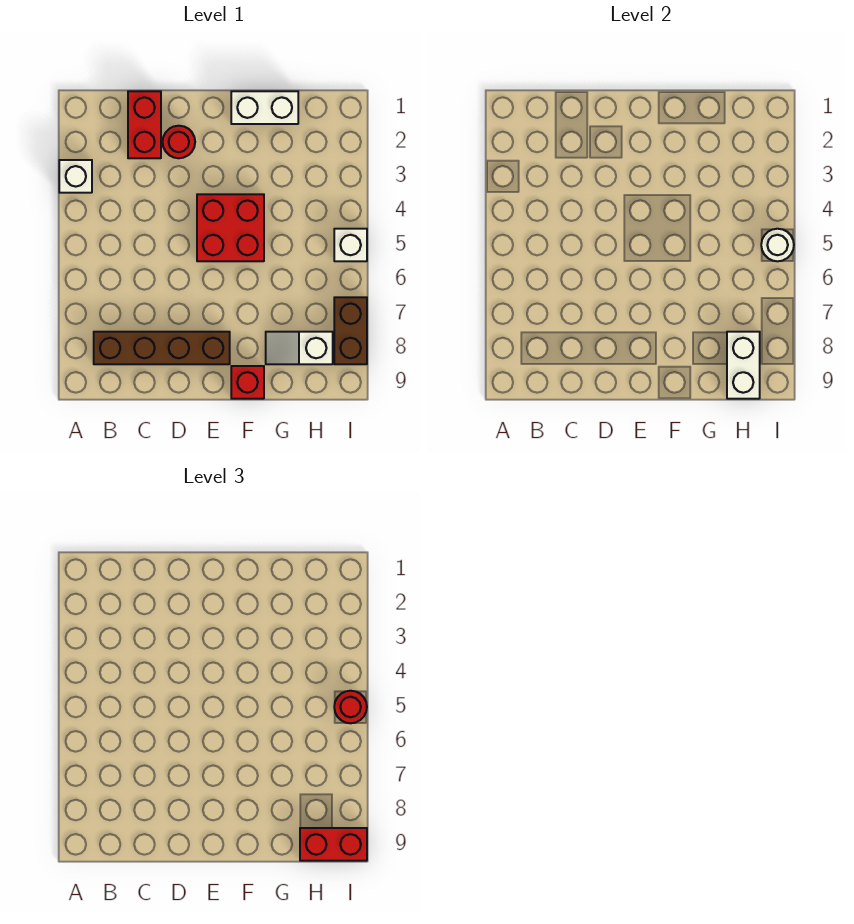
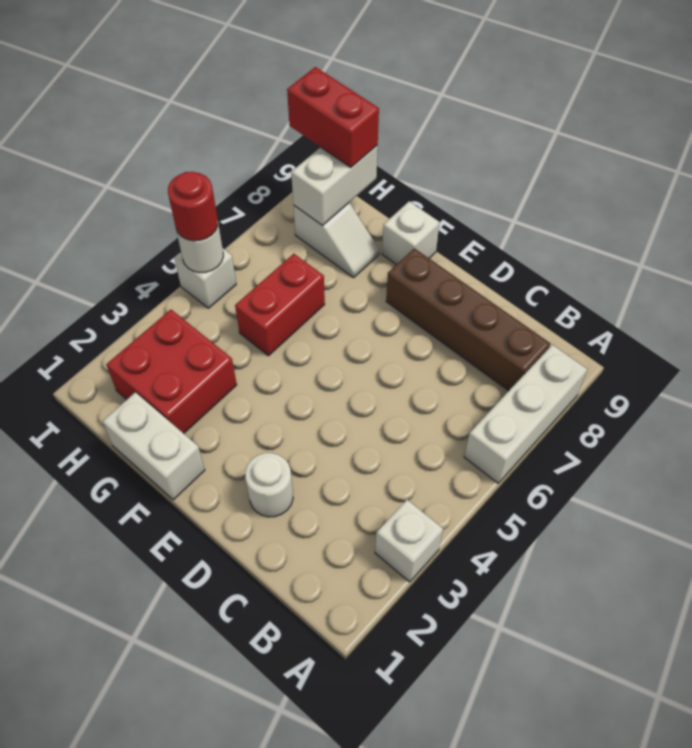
none -> white 1x3 brick [464,345,587,483]
red 1x2 brick [128,91,161,158] -> red 1x2 brick moved to [235,254,325,356]
red 1x1 round brick [163,126,195,158] -> white 1x1 round brick [245,453,293,517]
red 2x2 brick [197,194,264,261] -> red 2x2 brick moved to [106,310,237,433]
red 1x1 brick [231,366,264,399] -> white 1x1 brick [382,201,440,265]
brown 1x2 brick [334,297,367,364] -> none

